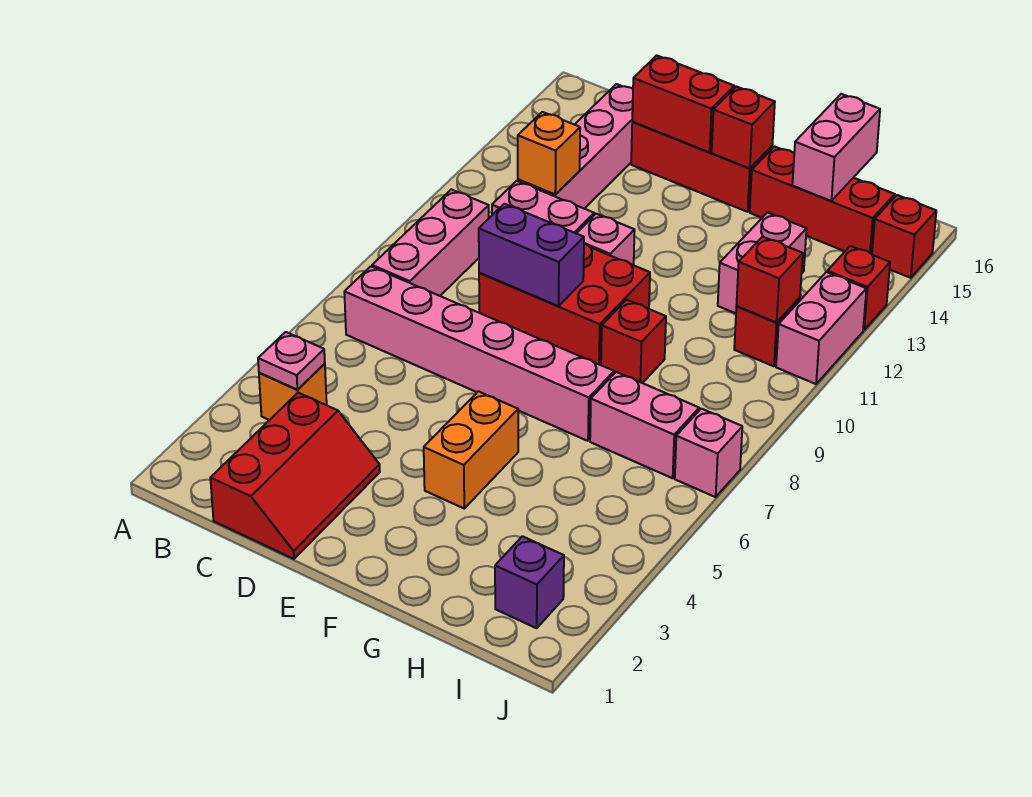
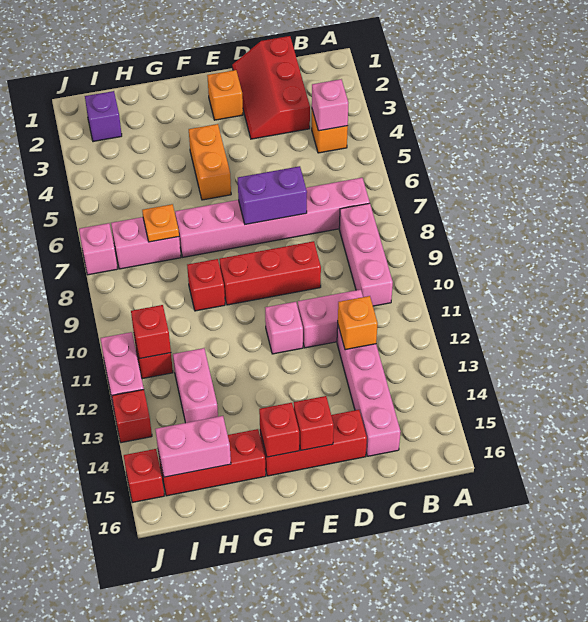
pink 1x1 plate [258,332,325,390] -> pink 1x1 brick [312,79,348,131]
red 2x3 brick [479,244,650,365] -> red 1x3 brick [219,241,321,305]
purple 1x2 brick [479,204,584,306] -> purple 1x2 brick moved to [238,166,307,224]
red 1x2 brick [632,55,734,152] -> red 1x1 brick [294,396,334,450]
none -> orange 1x1 brick [207,70,243,120]
none -> orange 1x1 plate [142,204,179,242]
pink 1x2 brick [792,94,880,201] -> pink 1x2 brick turned to [155,416,231,477]

